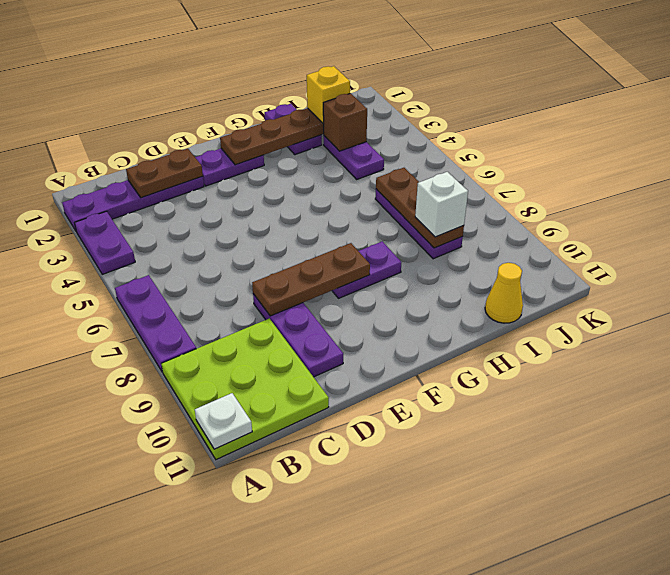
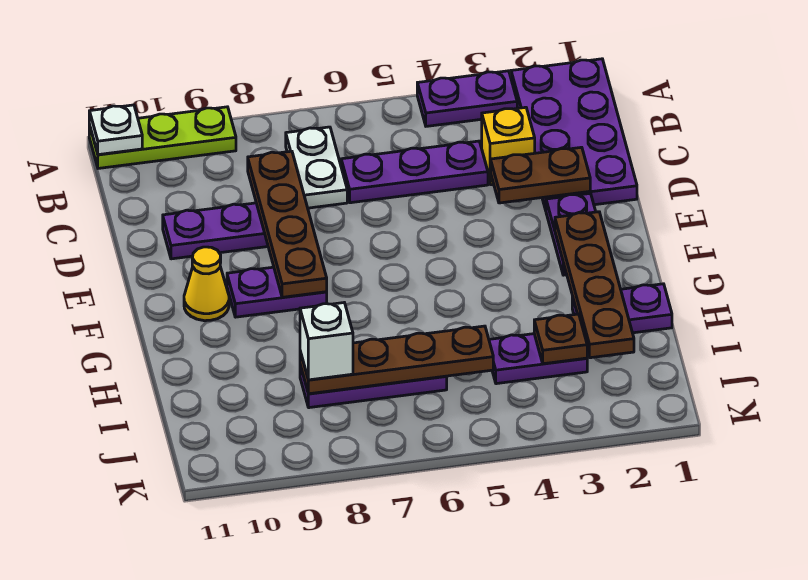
purple 1x4 plate [62,176,204,232] -> purple 2x4 plate [511,59,637,210]
purple 1x3 plate [115,275,196,372] -> purple 1x3 plate moved to [341,141,488,203]
lime 3x3 plate [161,318,329,460] -> lime 1x3 plate [89,107,236,168]
none -> white 1x2 plate [286,127,347,208]
brown 1x2 plate [126,149,203,198] -> brown 1x2 plate turned to [491,147,590,203]
brown 1x3 plate [252,243,370,316] -> brown 1x4 plate [248,151,327,297]
purple 1x2 plate [332,241,401,298] -> purple 1x2 plate turned to [227,267,327,317]
yellow 1x1 brick [307,66,350,123] -> yellow 1x1 brick moved to [482,107,535,185]
brown 1x1 brick [323,93,367,151] -> brown 1x1 plate [534,314,587,364]
brown 1x3 plate [376,168,464,248] -> brown 1x4 plate [300,326,493,394]
yellow 1x1 cone [485,263,523,323] -> yellow 1x1 cone moved to [184,247,229,321]

